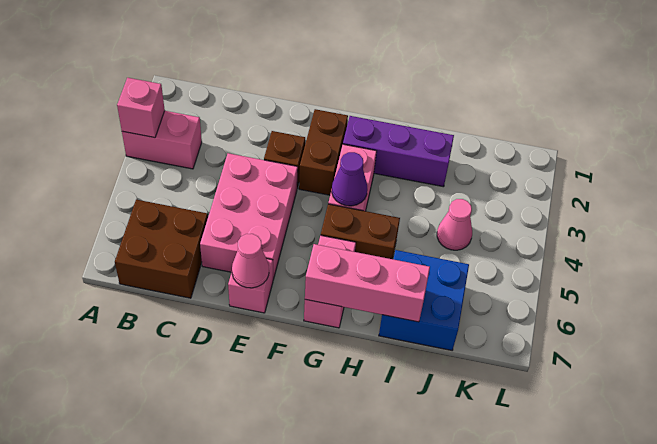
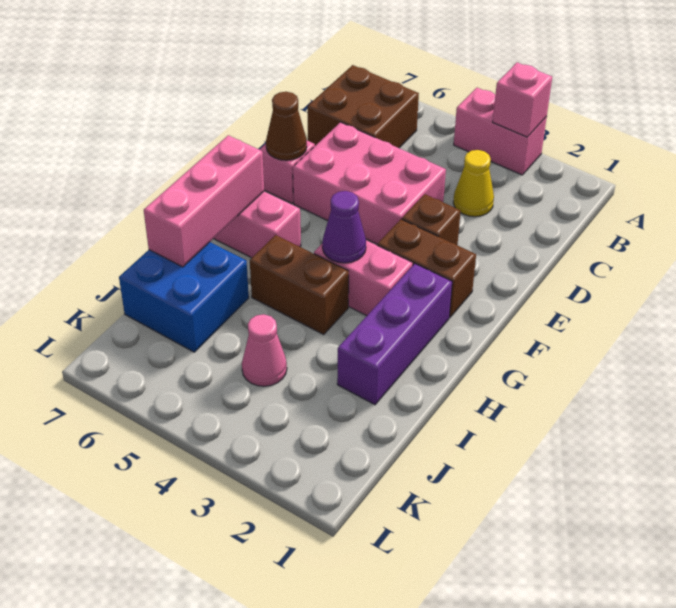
pink 1x2 brick [122,111,202,169] -> pink 1x2 brick turned to [454,88,547,175]
none -> yellow 1x1 cone [453,150,494,217]
pink 1x1 cone [232,234,269,288] -> brown 1x1 cone [266,92,307,160]
brown 1x2 brick [321,204,400,259] -> brown 1x2 brick turned to [250,235,349,335]

